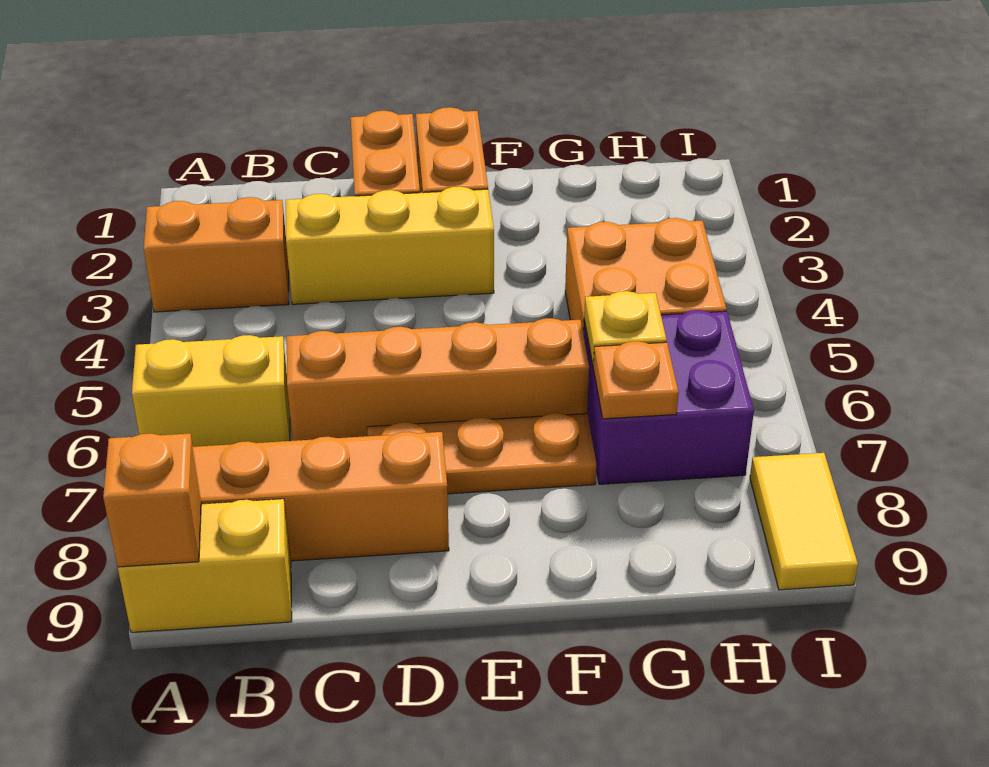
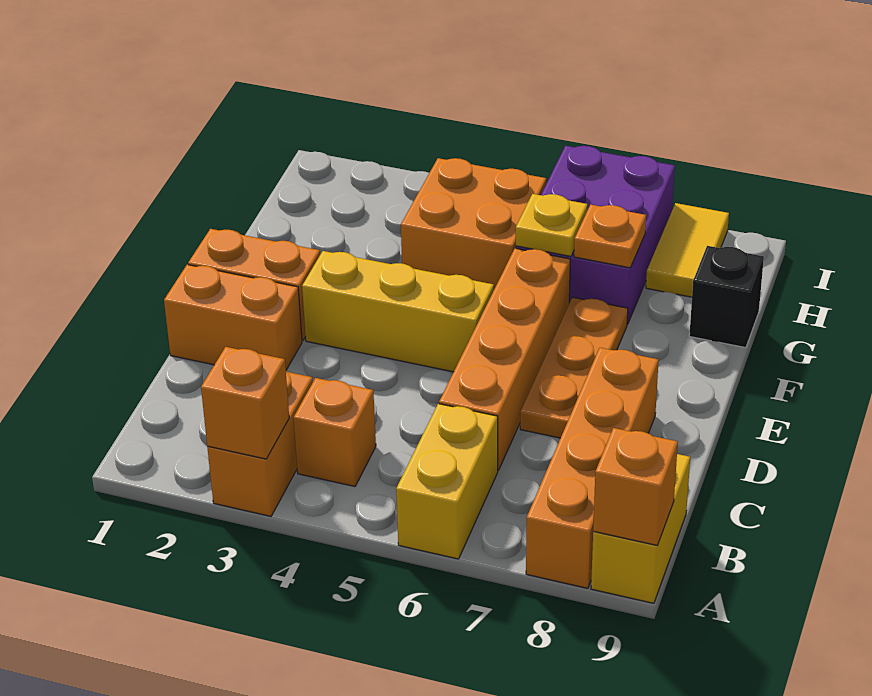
none -> orange 1x1 brick [201,347,289,459]
none -> orange 1x1 brick [293,378,376,486]
yellow 1x3 brick [286,186,494,304] -> yellow 1x3 brick turned to [302,251,494,372]
purple 2x2 brick [584,310,754,484] -> purple 2x3 brick [516,146,675,324]
none -> black 1x1 brick [689,246,764,348]
yellow 1x2 tile [750,453,858,590] -> yellow 1x2 tile turned to [646,203,729,297]

